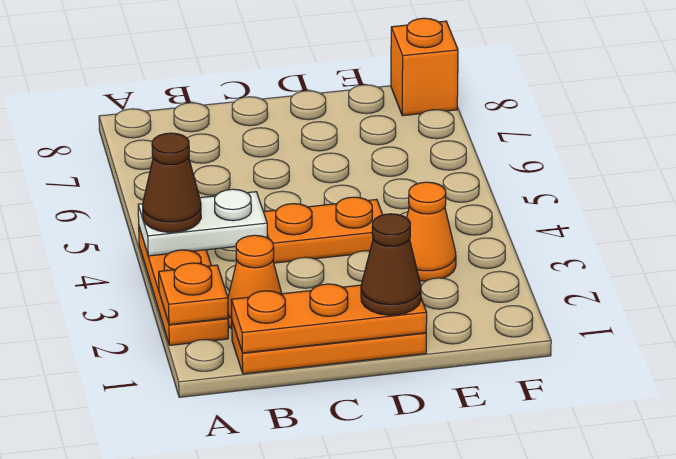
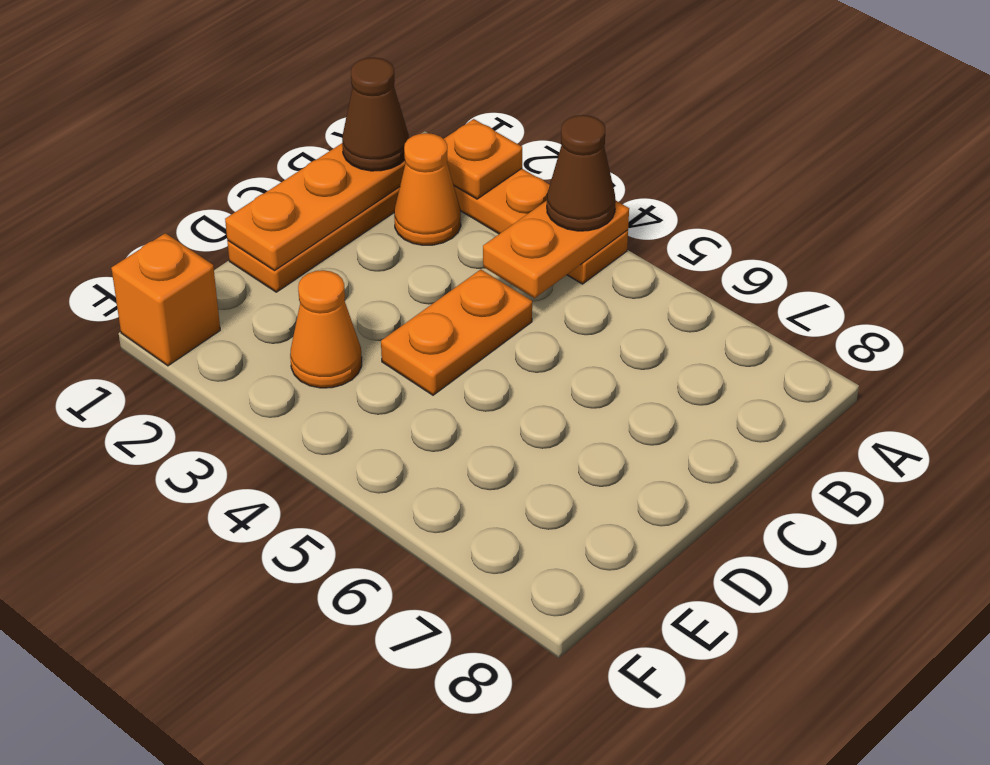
white 1x2 plate [138,189,267,256] -> orange 1x2 plate [483,201,629,298]
brown 1x1 cone [361,214,421,315] -> brown 1x1 cone moved to [342,57,409,171]
orange 1x1 brick [391,18,458,116] -> orange 1x1 brick moved to [111,233,220,366]

